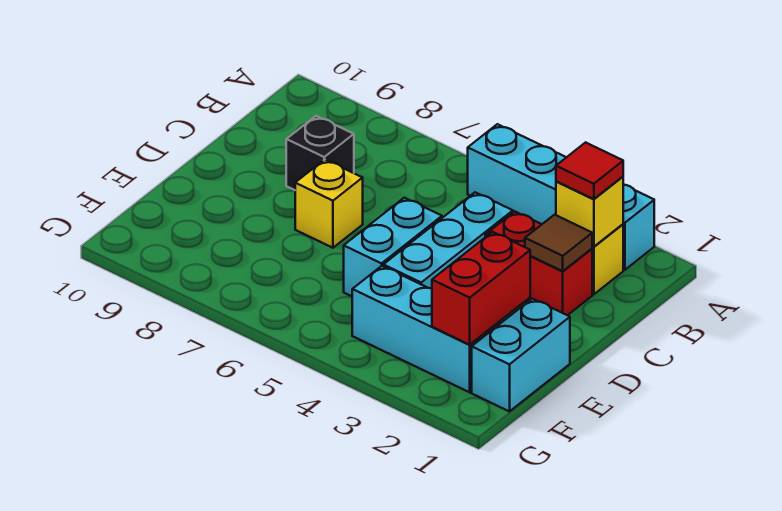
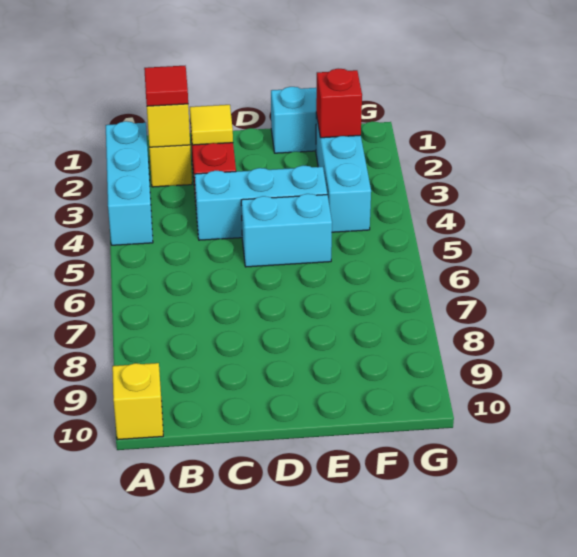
cyan 1x4 brick [468,124,654,270] -> cyan 1x3 brick [106,121,153,245]
brown 1x1 tile [525,215,592,271] -> yellow 1x1 tile [190,105,233,145]
black 1x1 brick [286,116,354,190] -> none
yellow 1x1 brick [295,159,363,248] -> yellow 1x1 brick moved to [112,363,163,440]
red 1x2 brick [432,232,530,345] -> red 1x1 brick [316,69,362,138]

